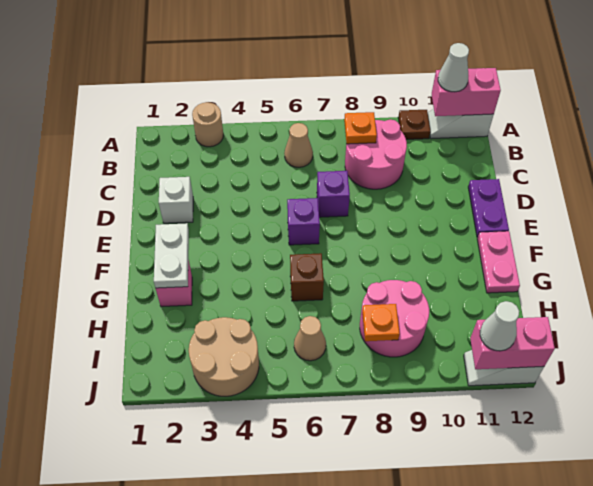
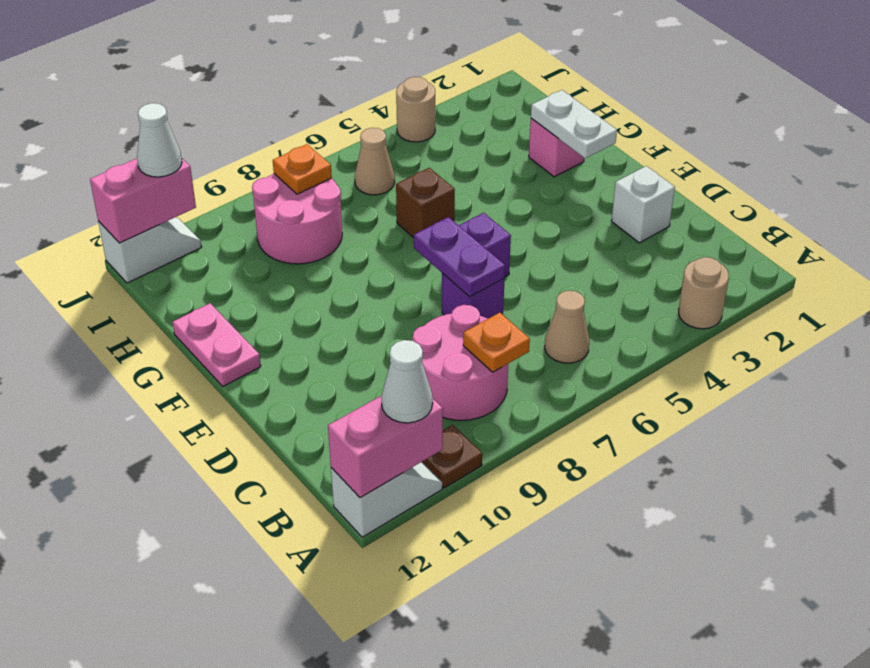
purple 1x2 plate [468,179,509,237] -> purple 1x2 plate moved to [414,217,505,297]
tan 2x2 round brick [189,317,259,396] -> tan 1x1 round brick [396,77,435,142]

